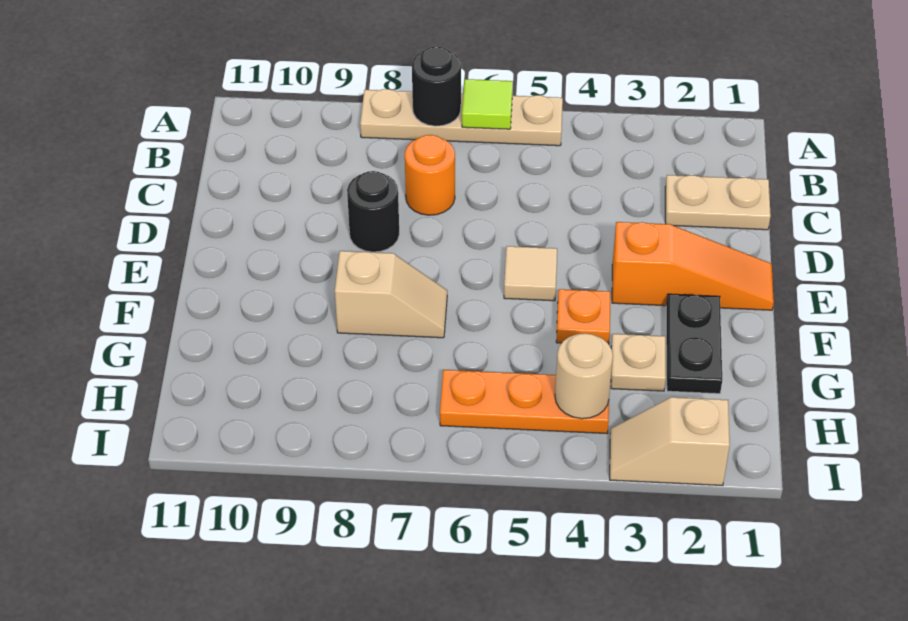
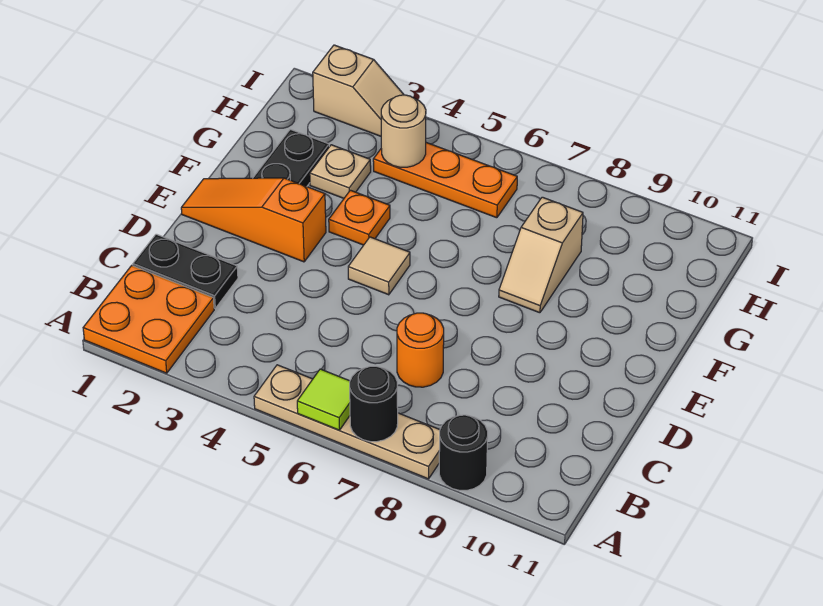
none -> orange 2x2 plate [83,266,214,373]
tan 1x2 plate [665,175,771,230] -> black 1x2 plate [133,234,238,308]
black 1x1 round brick [347,171,399,252] -> black 1x1 round brick moved to [439,415,488,490]
tan 1x2 slope [335,251,447,338] -> tan 1x2 slope turned to [499,197,583,313]

